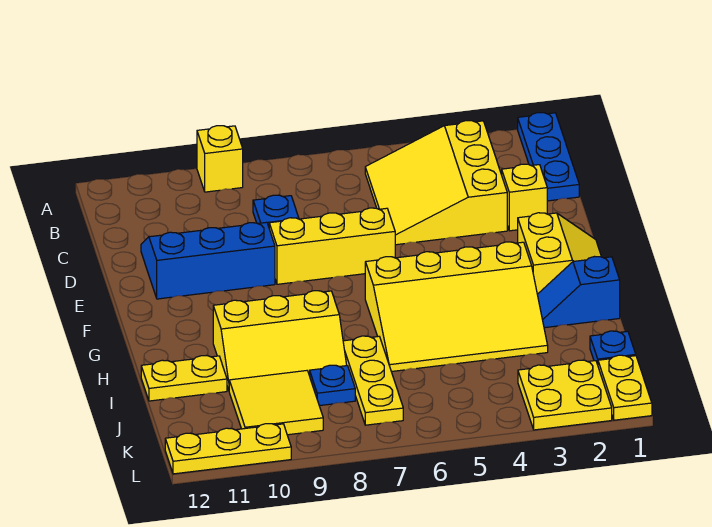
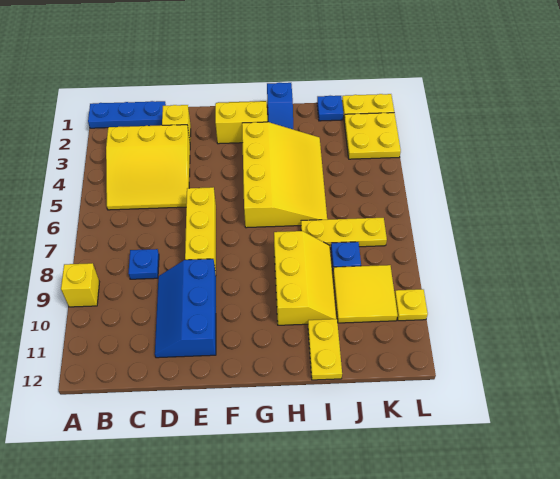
yellow 1x3 plate [165,424,291,474] -> yellow 1x1 plate [395,289,428,321]

